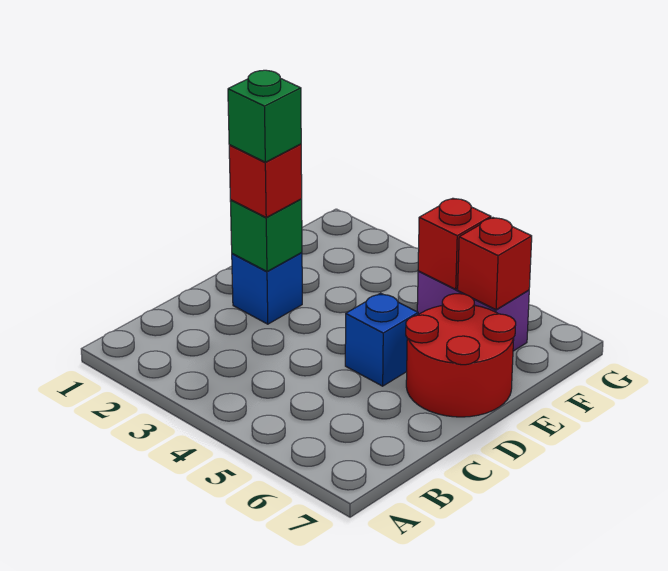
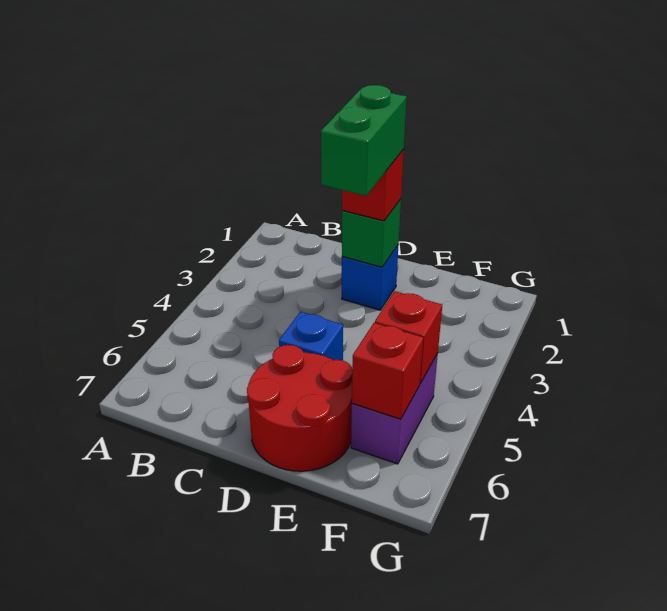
green 1x1 brick [228,70,301,162] -> green 1x2 brick [321,85,407,196]

